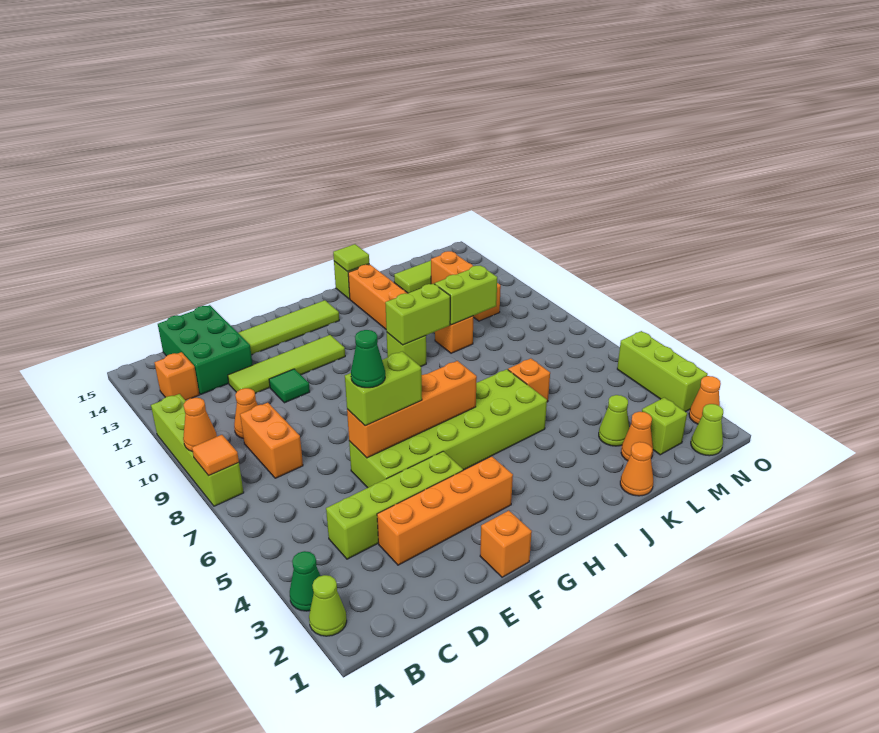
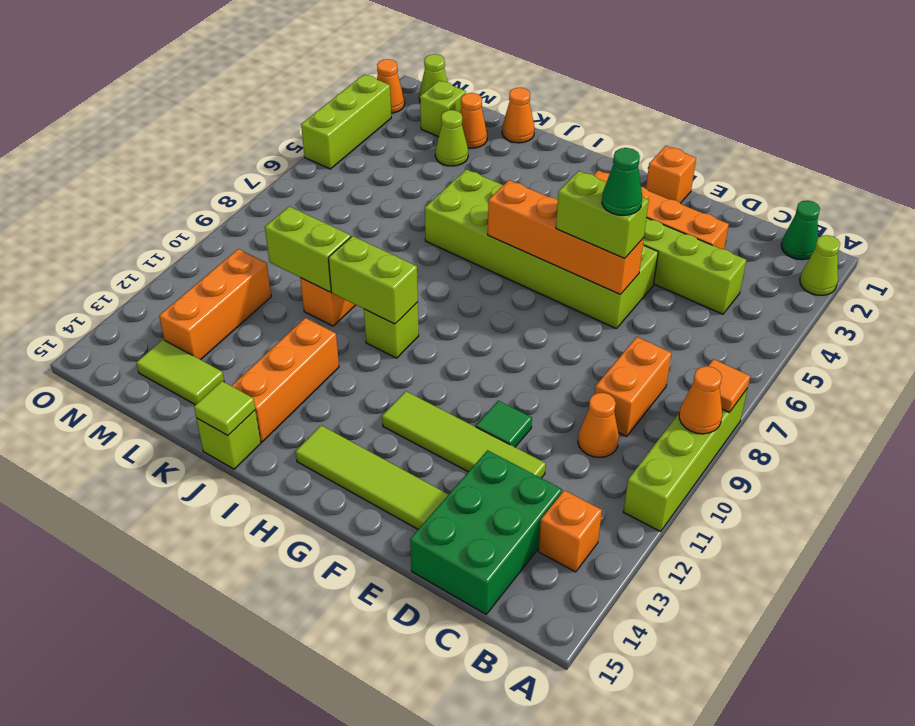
green 1x1 cone [290,551,320,611] -> green 1x1 cone moved to [781,201,820,260]
orange 1x1 brick [508,358,550,402] -> none

